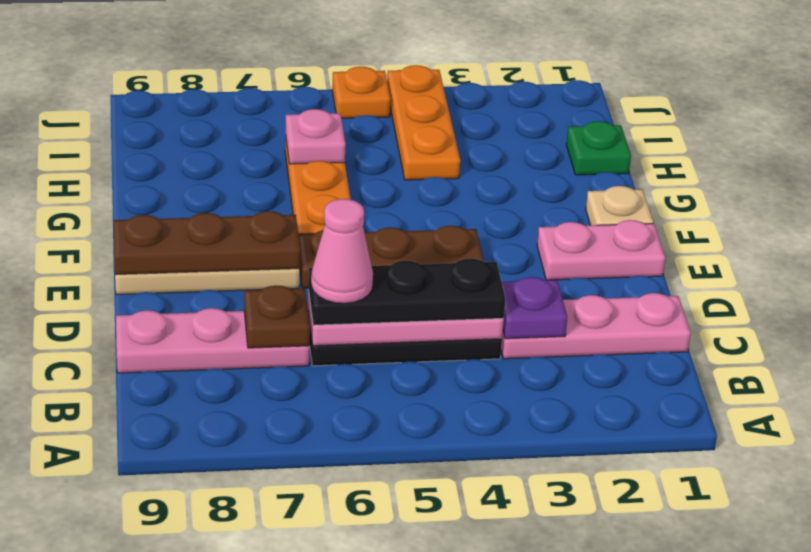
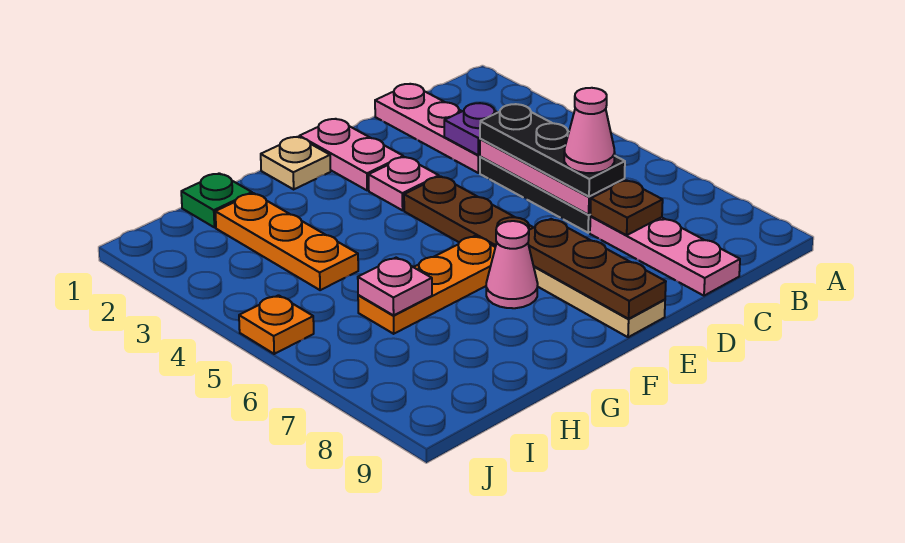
none -> pink 1x1 plate [369,157,439,210]
none -> pink 1x1 cone [486,221,538,308]
orange 1x3 plate [387,65,460,180] -> orange 1x3 plate turned to [215,193,358,290]

